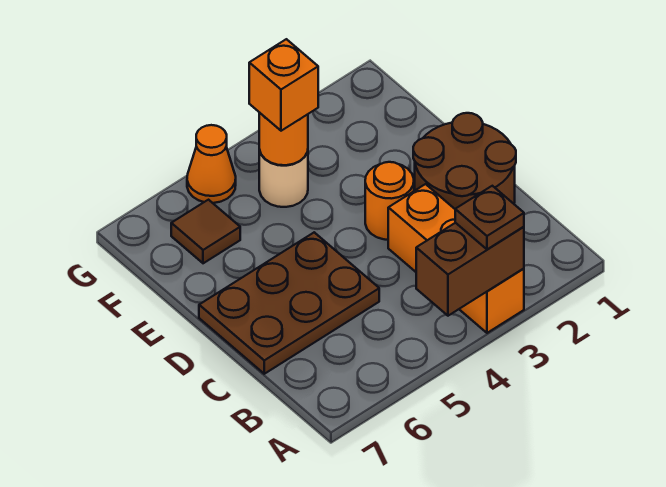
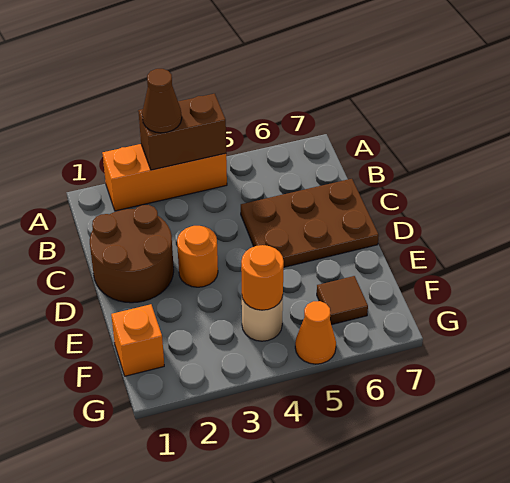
orange 1x3 brick [388,184,524,333] -> orange 1x3 brick turned to [102,144,227,211]
brown 1x1 plate [455,186,524,250] -> brown 1x1 cone [142,69,182,133]
orange 1x1 brick [249,39,318,131] -> orange 1x1 brick moved to [111,304,164,376]

